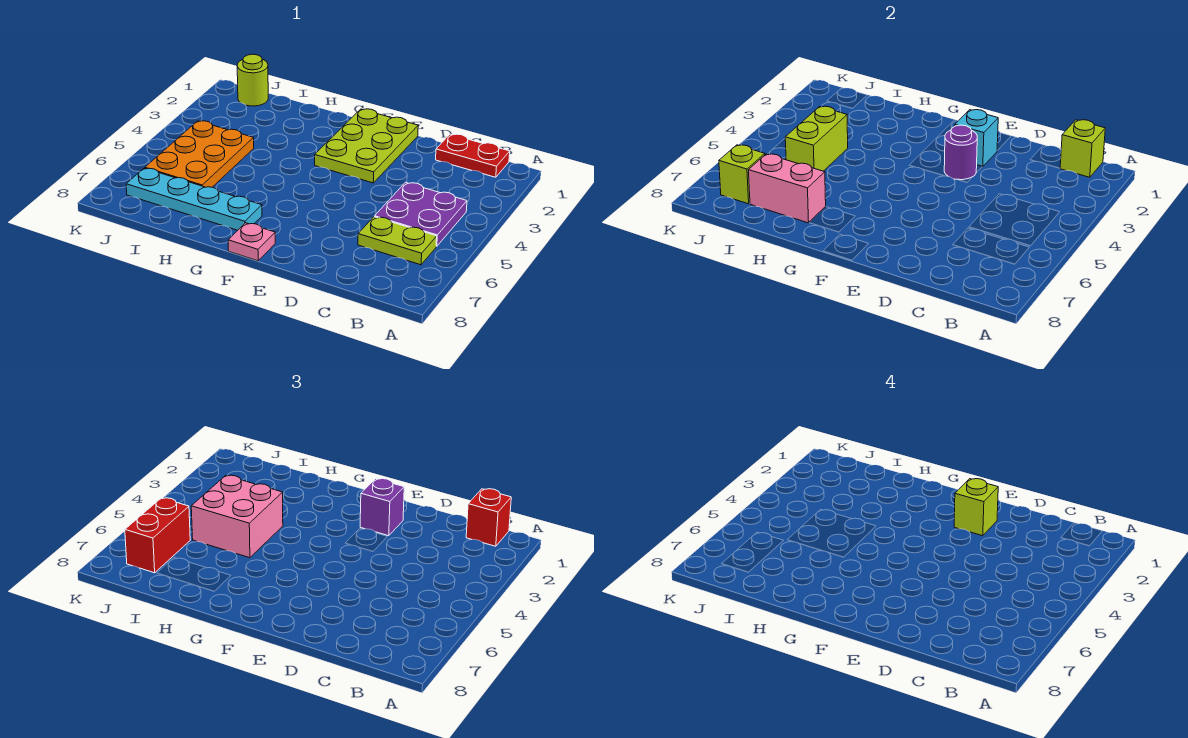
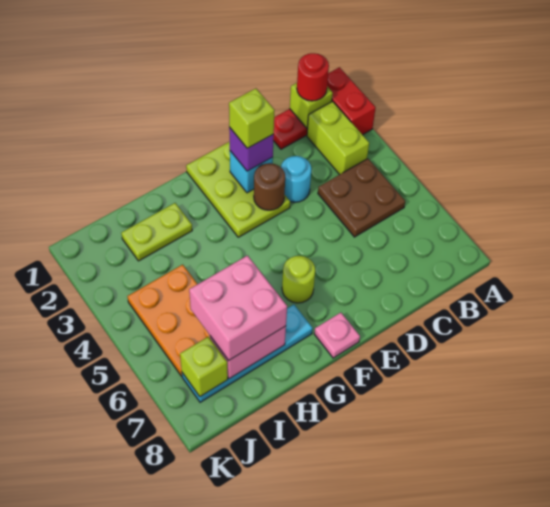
red 1x1 brick [466,489,511,546] -> red 1x1 round brick [297,53,329,101]
purple 2x2 plate [375,182,467,246] -> brown 2x2 plate [318,159,405,237]
lime 1x2 plate [358,217,437,265] -> lime 1x2 plate moved to [121,203,192,261]
none -> cyan 1x1 round brick [281,156,311,202]
purple 1x1 round brick [944,125,977,180] -> brown 1x1 round brick [254,163,285,210]
pink 2x2 brick [191,475,283,558] -> pink 2x2 brick moved to [189,256,287,360]
lime 1x2 brick [785,106,848,171] -> lime 1x2 brick moved to [307,101,369,175]
lime 1x1 round brick [237,54,268,106] -> lime 1x1 round brick moved to [282,256,315,303]
red 1x2 brick [125,498,190,573] -> red 1x2 brick moved to [327,67,376,135]

